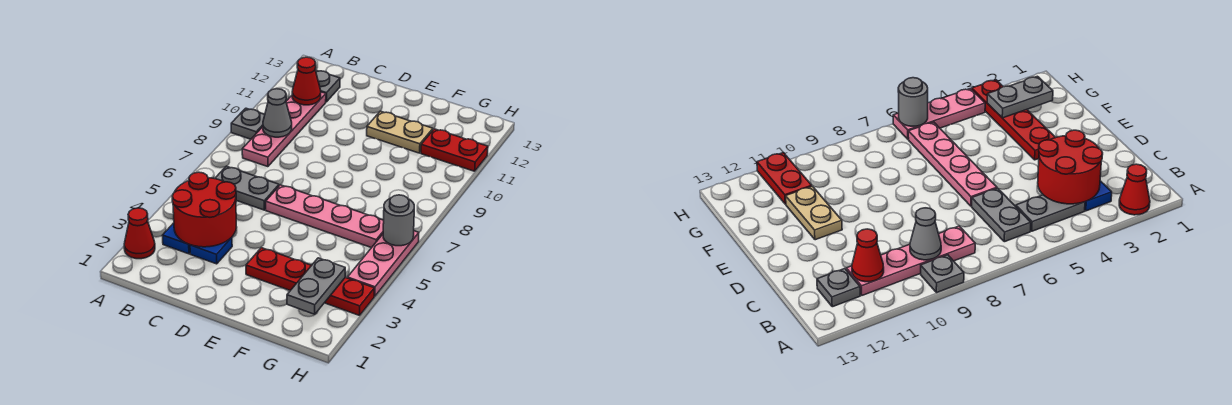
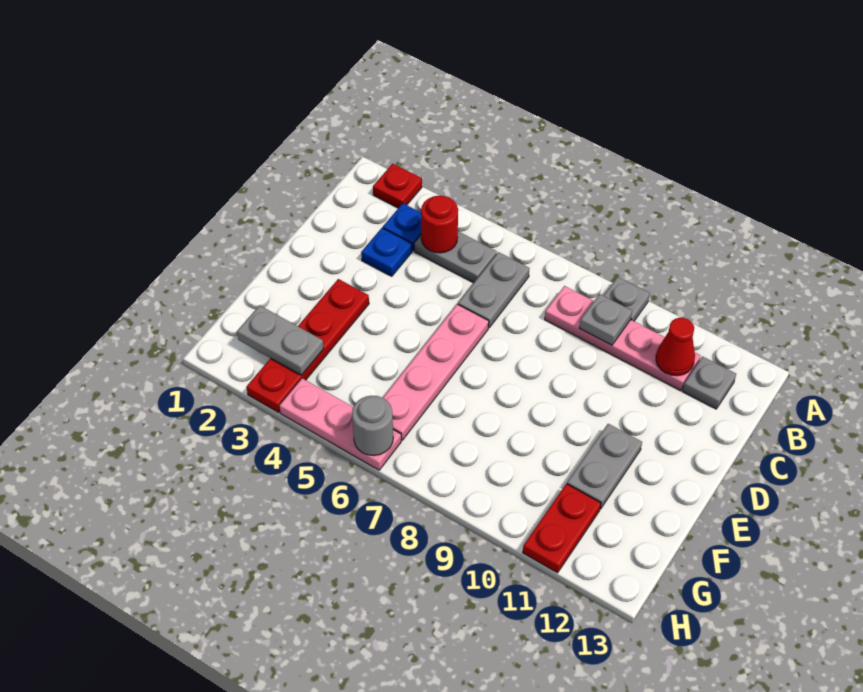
red 1x1 cone [124,208,155,259] -> red 1x1 plate [373,164,422,208]
red 2x2 round brick [172,172,237,247] -> red 1x1 round brick [421,196,458,253]
grey 1x1 cone [263,89,292,137] -> grey 1x1 plate [579,294,632,345]
tan 1x2 plate [367,111,433,153] -> grey 1x2 plate [567,424,642,509]

